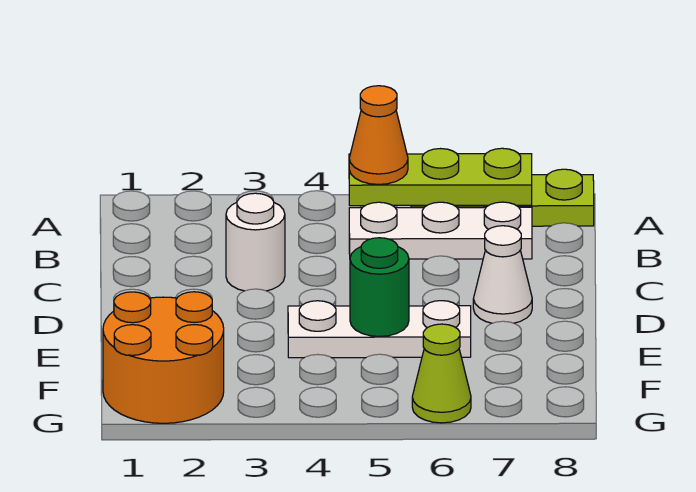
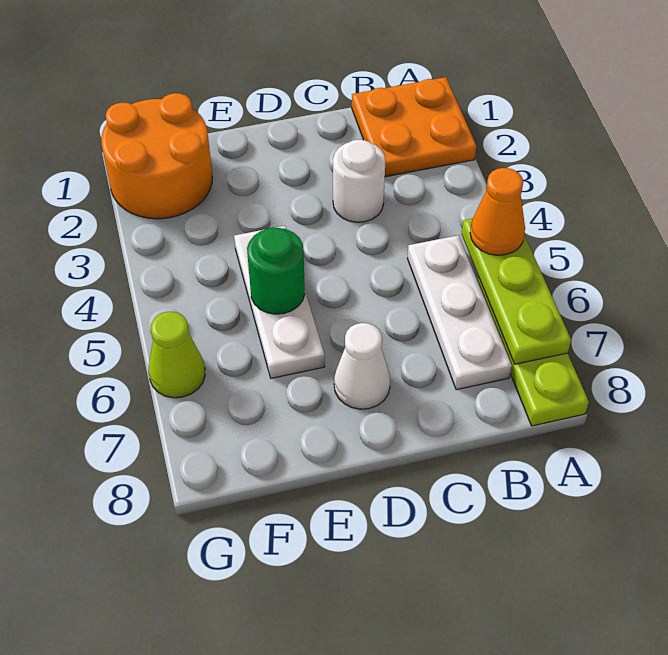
none -> orange 2x2 plate [352,77,476,177]

